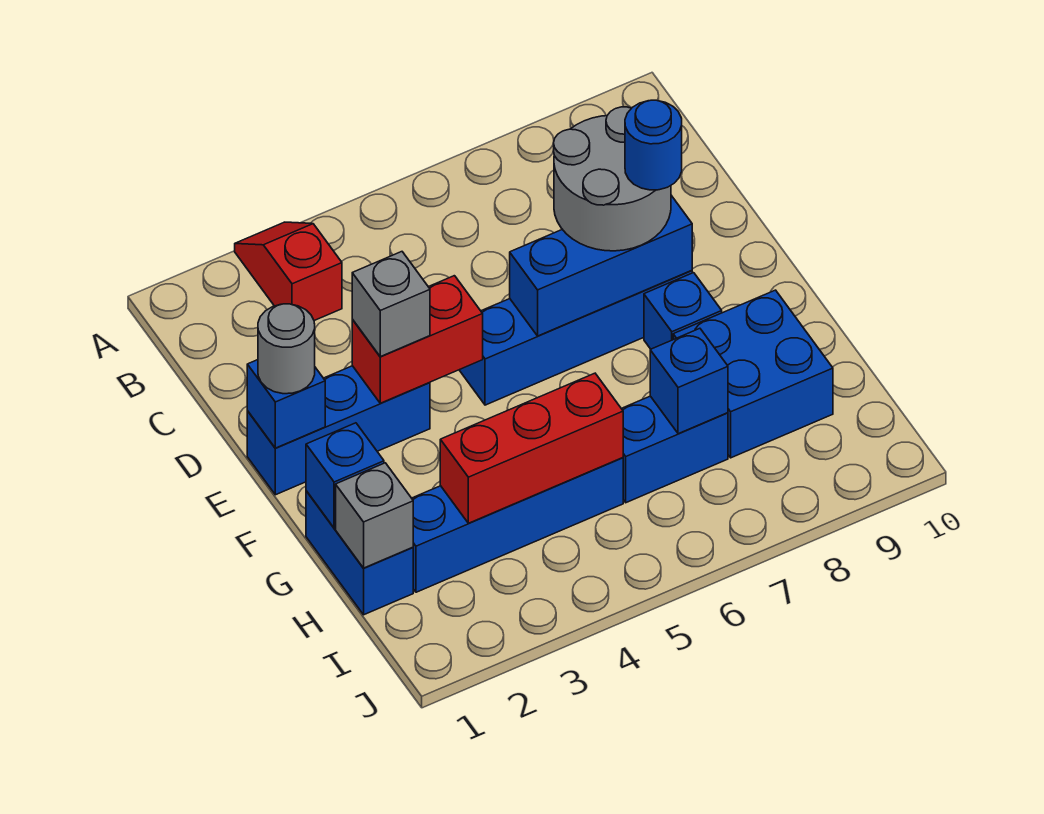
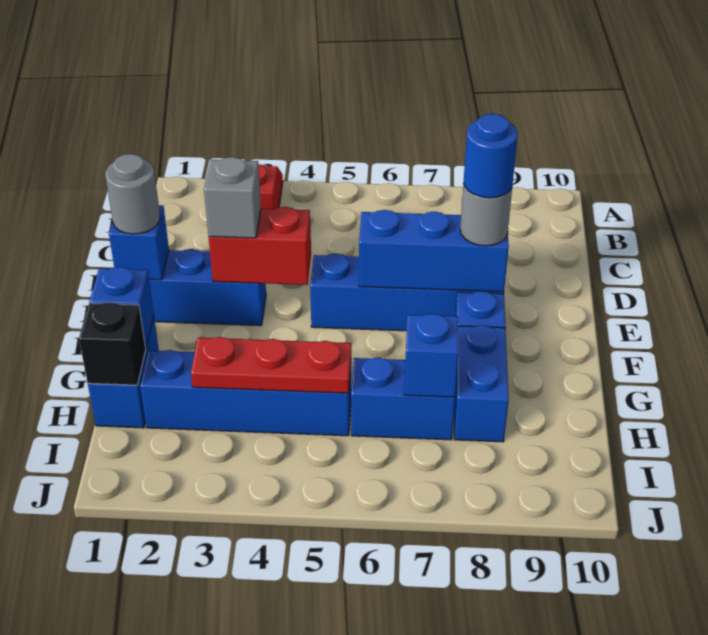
grey 2x2 round brick [554,107,671,251] -> grey 1x1 round brick [460,183,512,246]
blue 2x2 brick [673,290,833,458] -> blue 1x2 brick [454,325,509,442]
grey 1x1 brick [336,463,413,568] -> black 1x1 brick [79,302,146,385]
red 1x3 brick [440,373,623,523] -> red 1x3 plate [191,337,351,393]

